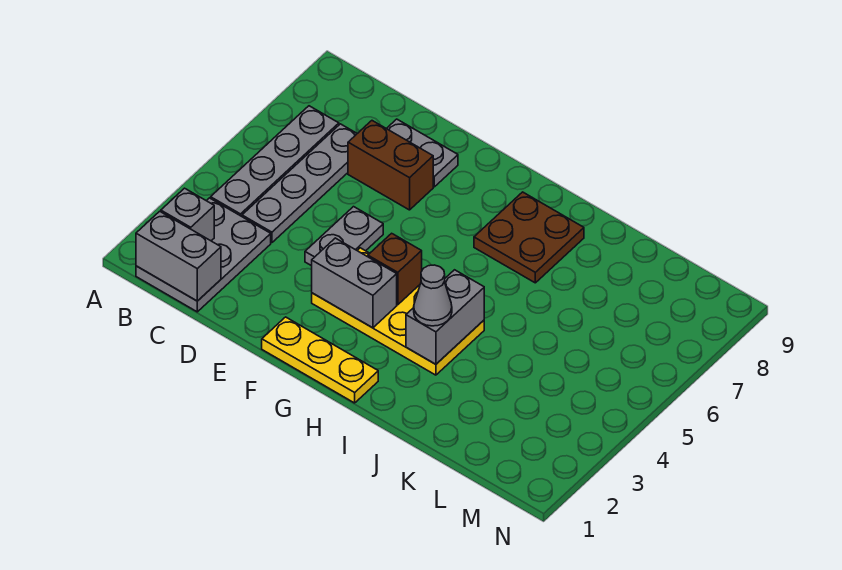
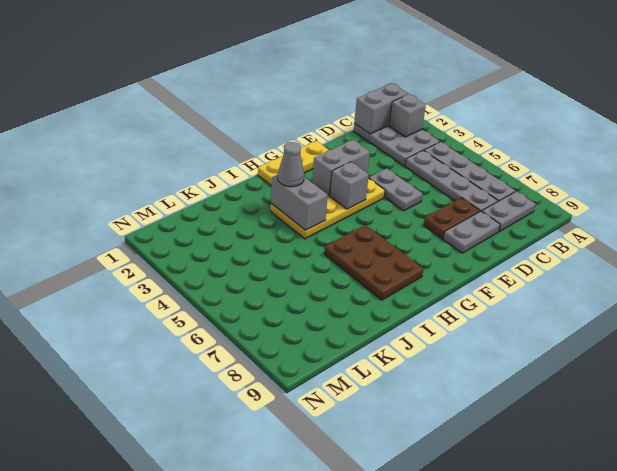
none -> grey 1x2 plate [482,191,536,232]
brown 1x2 brick [348,121,433,210] -> brown 1x2 plate [424,198,480,239]
brown 1x1 brick [368,233,422,305] -> grey 1x1 brick [330,162,369,209]
brown 2x2 plate [474,192,584,283] -> brown 2x3 plate [324,225,423,300]

